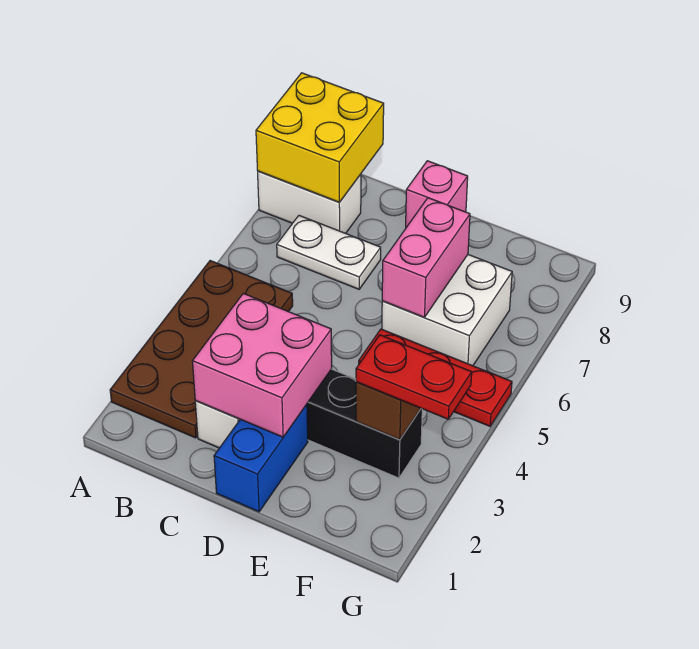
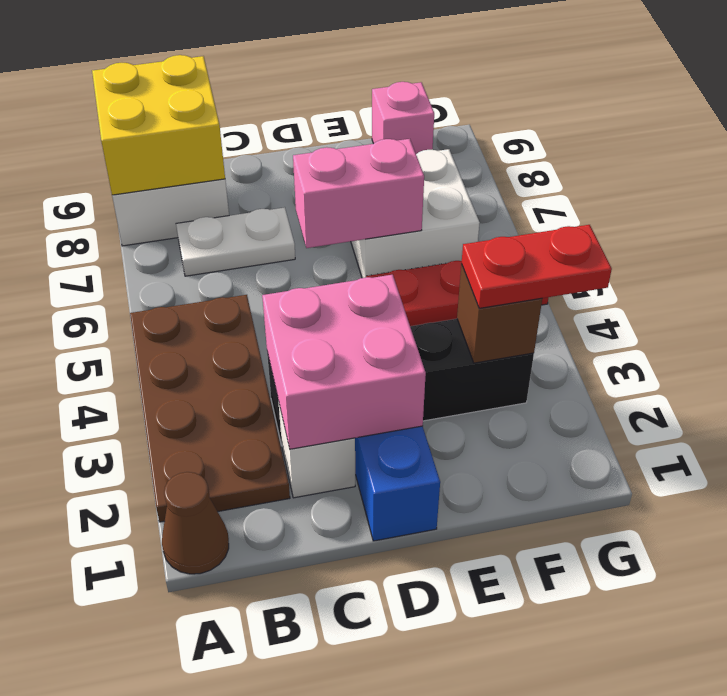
none -> brown 1x1 cone [162,472,229,574]
pink 1x1 brick [406,161,468,227] -> pink 1x1 brick moved to [372,82,434,154]
pink 1x2 brick [382,198,470,317] -> pink 1x2 brick turned to [293,139,424,248]

